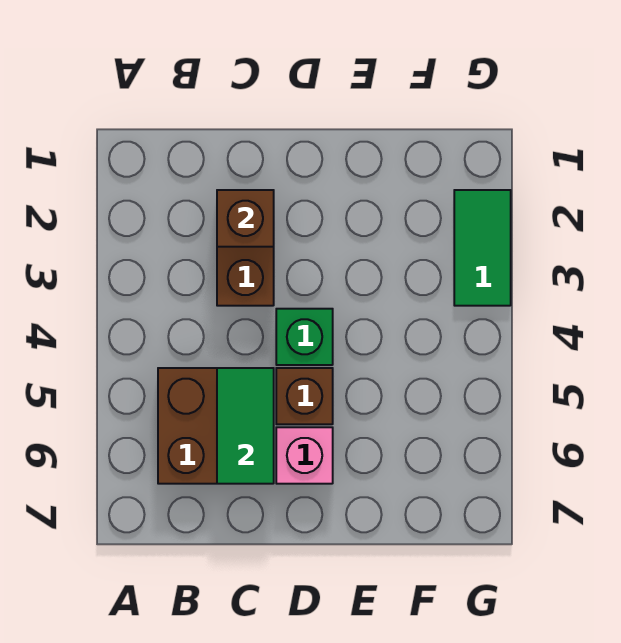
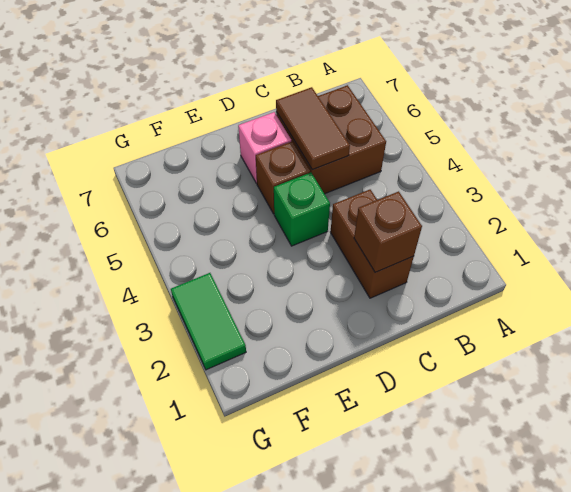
green 1x2 tile [217,368,274,484] -> brown 1x2 tile [276,87,350,170]

